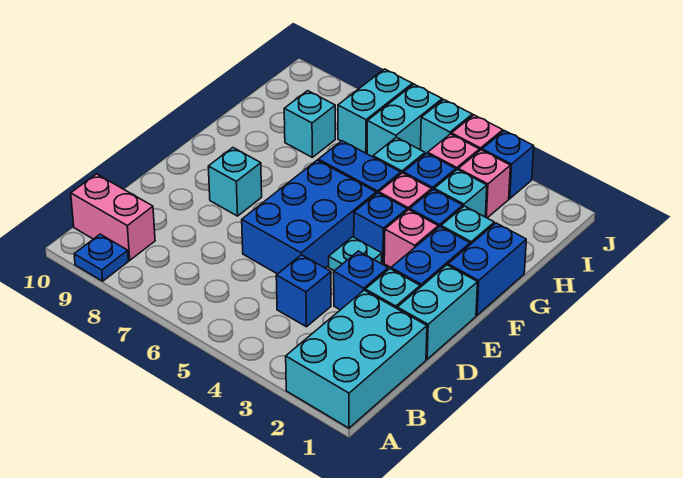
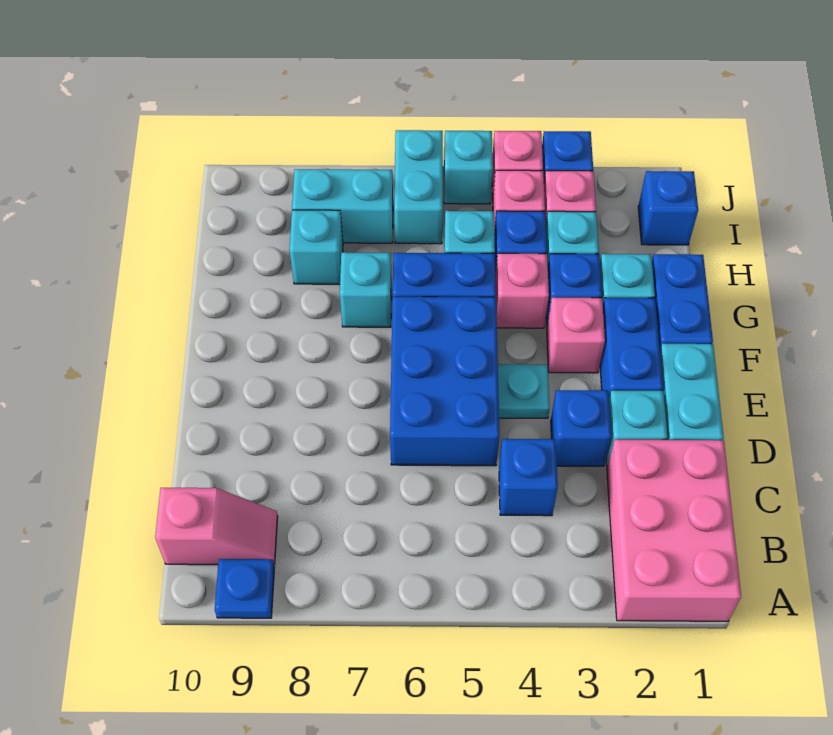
cyan 2x3 brick [286,290,427,428] -> pink 2x3 brick [607,440,741,621]
pink 1x2 brick [71,174,155,260] -> pink 1x2 slope [155,488,278,565]
cyan 1x1 brick [208,148,262,216] -> cyan 1x1 brick moved to [340,252,392,327]
blue 1x1 brick [354,193,407,263] -> blue 1x1 brick moved to [638,171,698,245]
cyan 1x2 brick [338,69,413,154] -> cyan 1x2 brick turned to [292,169,393,243]

